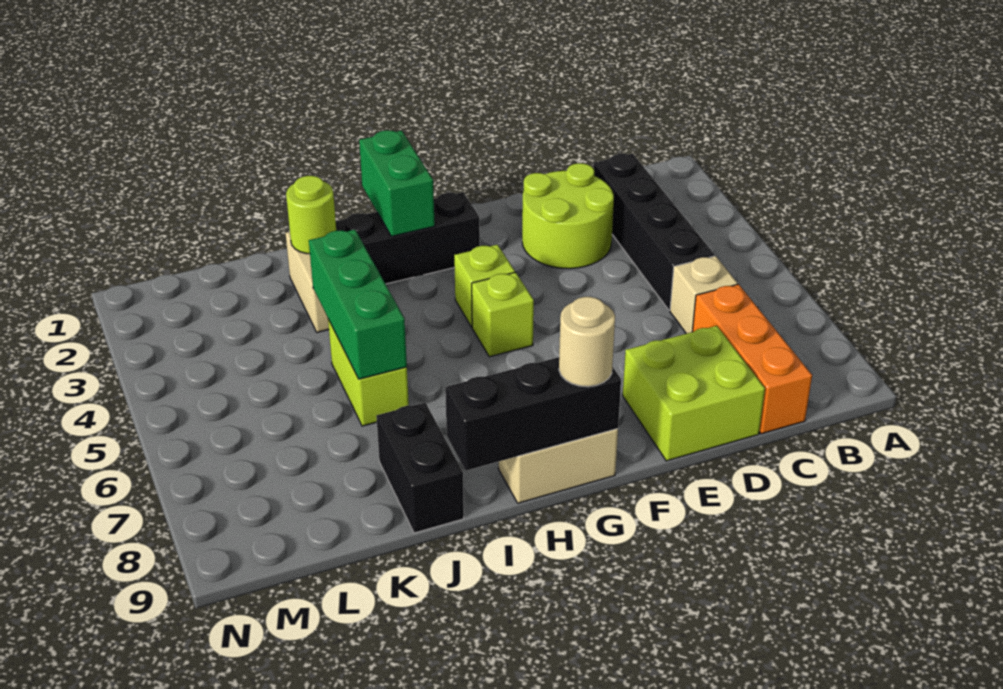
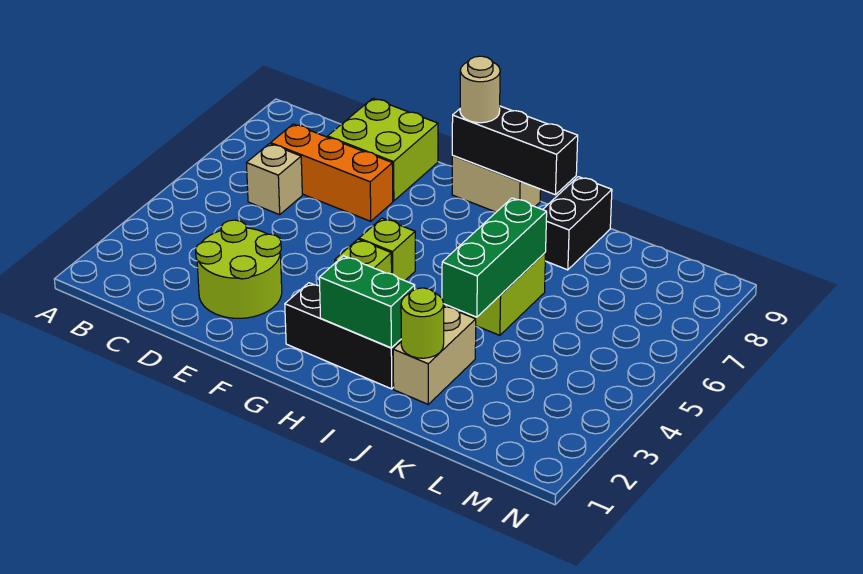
black 1x4 brick [593,154,715,310] -> none
orange 1x3 brick [692,284,812,434] -> orange 1x3 brick turned to [271,124,393,221]
green 1x2 brick [359,130,435,236] -> green 1x2 brick turned to [319,256,415,348]

